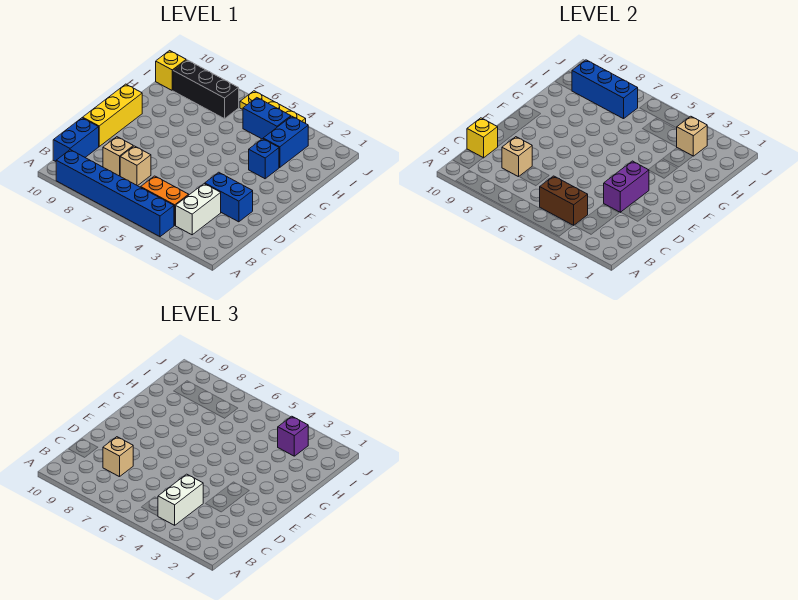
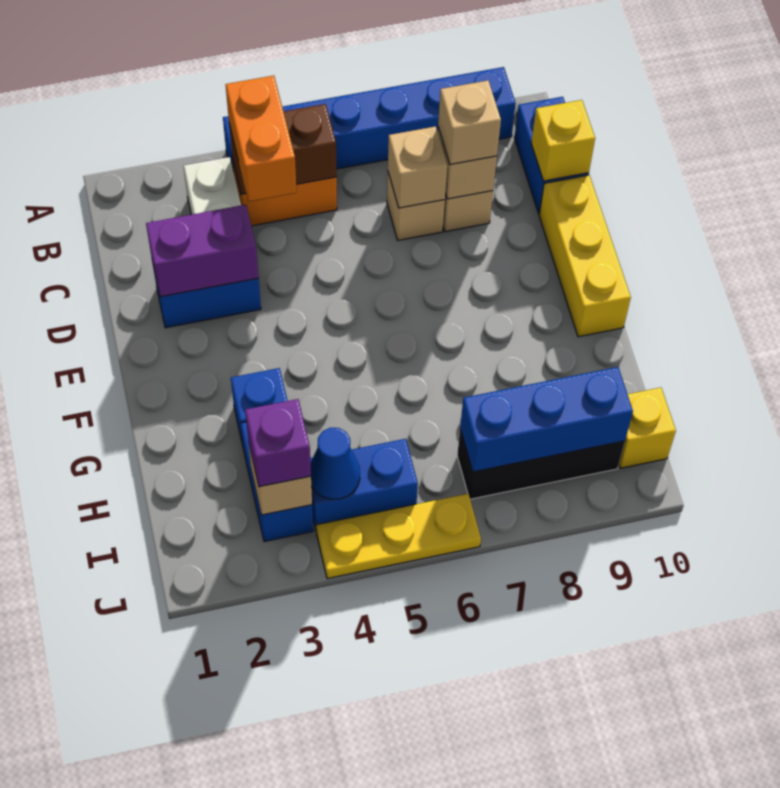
white 1x2 brick [158,474,203,525] -> orange 1x2 brick [226,76,297,202]
none -> tan 1x1 brick [388,127,447,208]
purple 1x2 brick [604,161,649,212] -> purple 1x2 brick turned to [146,205,259,297]
none -> blue 1x1 cone [310,428,360,499]

